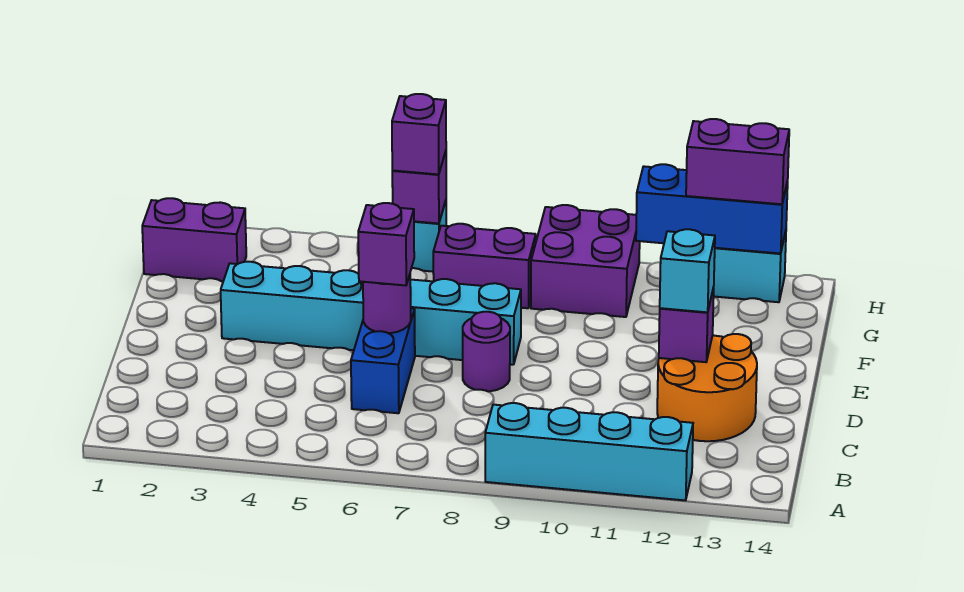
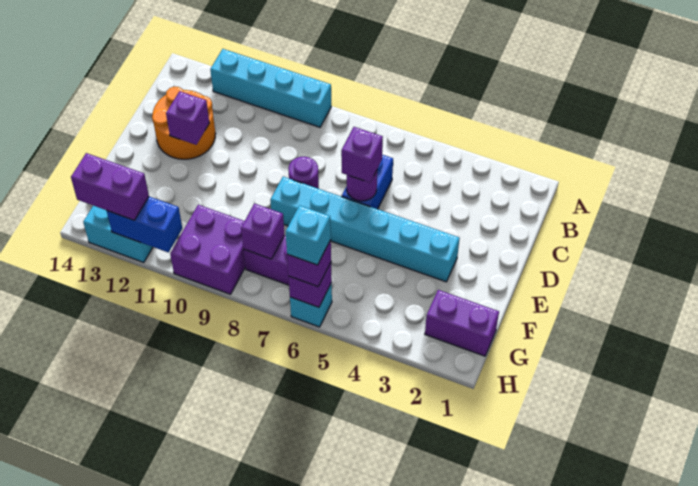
cyan 1x1 brick [660,229,715,312] -> cyan 1x1 brick moved to [286,206,331,265]
none -> purple 1x1 brick [241,204,284,259]
blue 1x3 brick [636,164,788,254] -> blue 1x2 brick [107,197,182,253]

